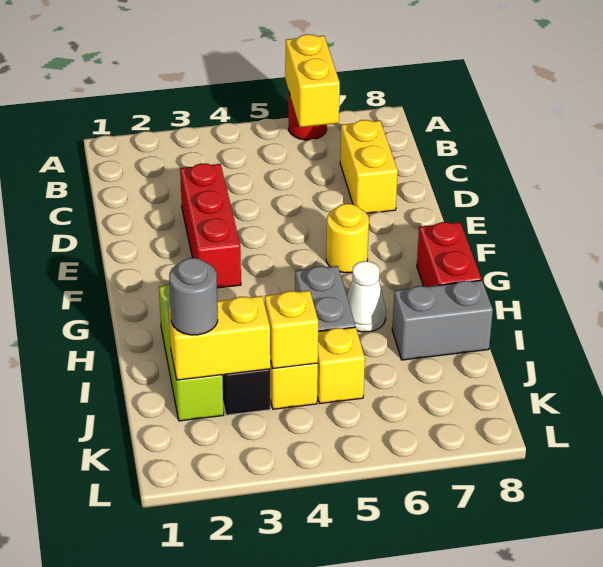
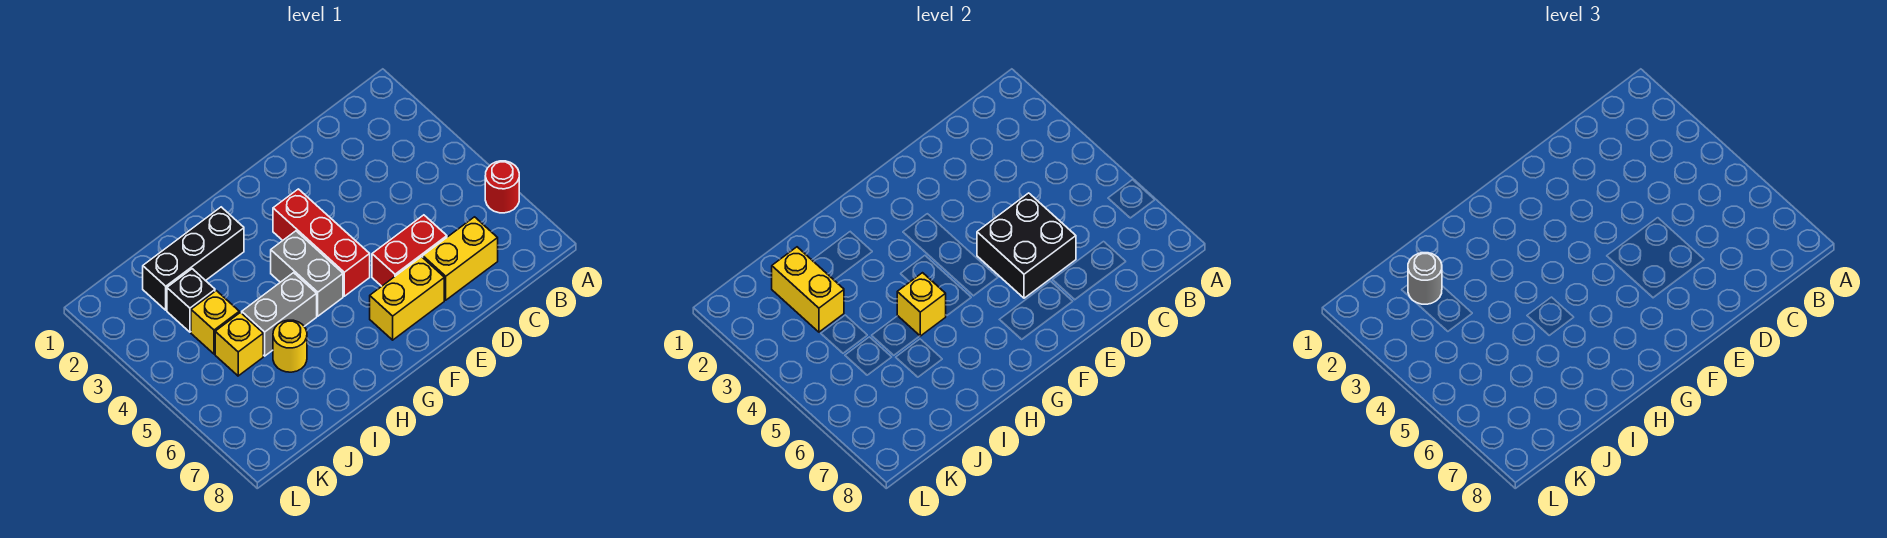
yellow 1x2 brick [285,34,340,127] -> yellow 1x2 brick moved to [370,257,444,340]
red 1x3 brick [180,163,241,288] -> red 1x3 brick turned to [273,189,370,296]
none -> black 2x2 brick [977,193,1076,298]
yellow 1x1 round brick [326,204,369,273] -> yellow 1x1 round brick moved to [273,320,307,372]
red 1x2 brick [417,222,481,287] -> red 1x2 brick moved to [372,215,447,286]
lime 1x3 brick [159,285,224,421] -> black 1x3 brick [143,207,244,310]
white 1x1 cone [347,261,386,332] -> none
grey 1x2 brick [392,280,493,360] -> grey 1x2 brick moved to [271,231,343,316]
yellow 1x1 brick [265,290,318,368] -> yellow 1x1 brick moved to [897,273,946,336]

